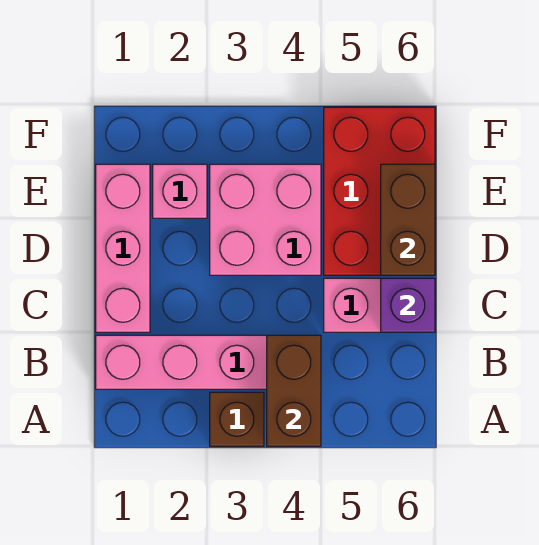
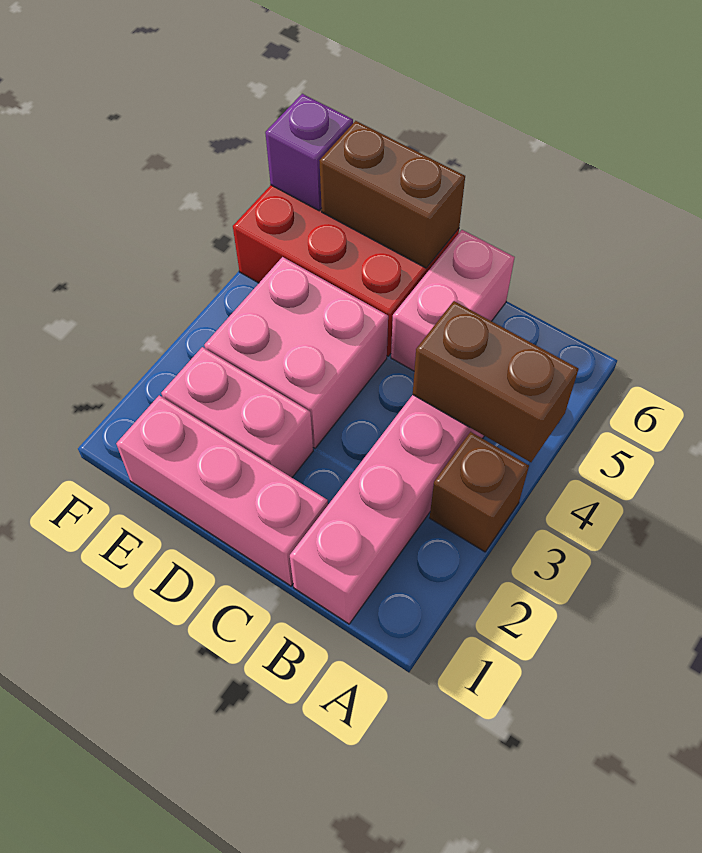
purple 1x1 brick [381,278,435,332] -> purple 1x1 brick moved to [265,94,353,211]
pink 1x1 brick [153,164,207,218] -> pink 1x2 brick [161,347,313,477]

